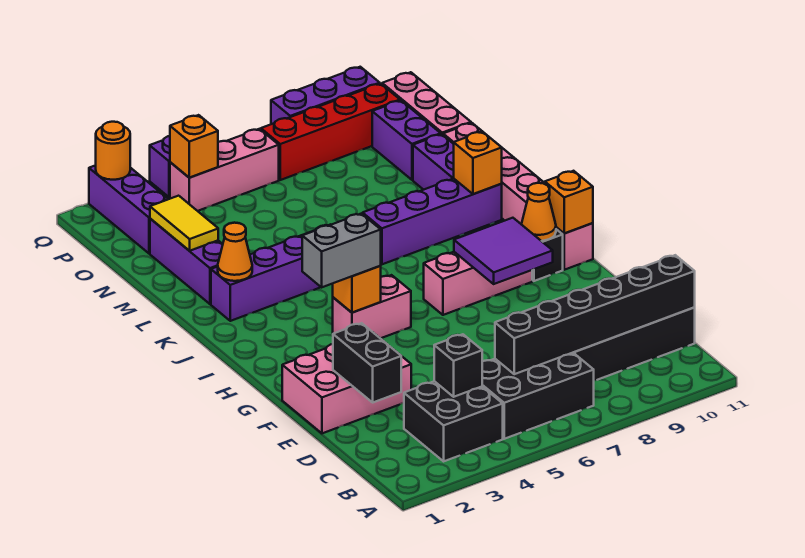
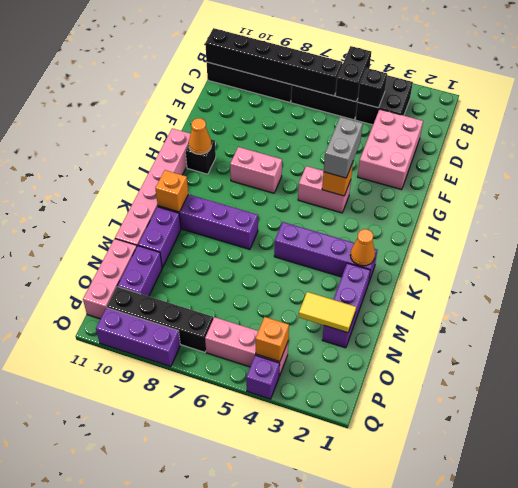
black 1x2 brick [333,323,401,402] -> black 1x2 brick moved to [335,46,371,102]
pink 2x3 brick [282,344,411,433] -> pink 2x3 brick turned to [358,109,423,190]
purple 2x2 tile [454,218,553,284] -> none
grey 1x2 brick [302,214,381,287] -> grey 1x2 brick turned to [324,117,363,178]
pink 1x3 brick [424,252,532,315] -> pink 1x2 brick [230,147,282,193]
orange 1x1 brick [545,171,593,233] -> none
yellow 1x2 tile [150,196,218,251] -> yellow 1x2 tile turned to [299,292,356,333]
purple 1x3 brick [89,165,168,253] -> none
red 1x4 brick [261,84,400,180] -> black 1x4 brick [107,287,213,352]
orange 1x1 round brick [96,122,130,180] -> none

